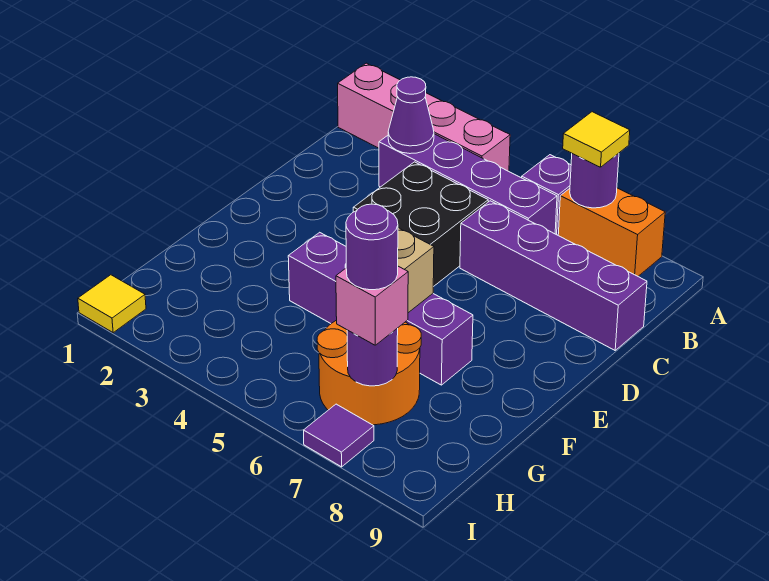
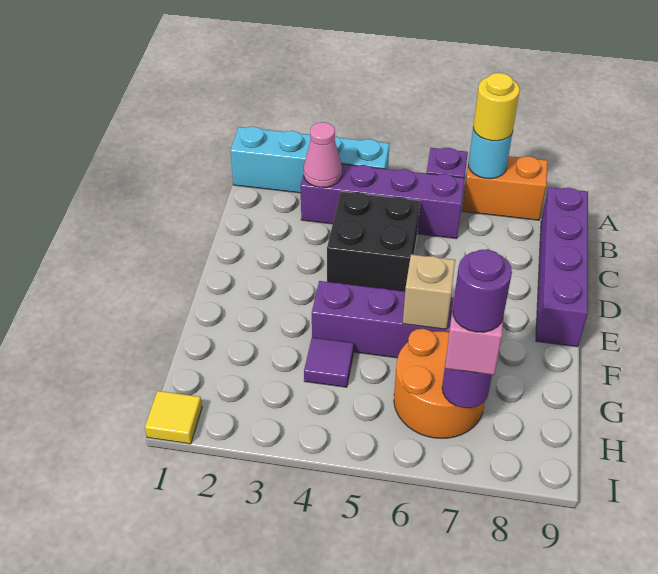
pink 1x4 brick [338,63,510,171] -> cyan 1x4 brick [230,127,389,193]
purple 1x1 round brick [570,153,619,208] -> cyan 1x1 round brick [468,128,513,179]
yellow 1x1 tile [563,112,630,167] -> yellow 1x1 round brick [473,73,520,141]
purple 1x1 cone [388,77,434,154] -> pink 1x1 cone [304,122,342,187]
purple 1x4 brick [460,201,647,350] -> purple 1x4 brick turned to [536,187,588,347]
purple 1x1 tile [304,404,374,467] -> purple 1x1 tile moved to [304,338,354,387]

